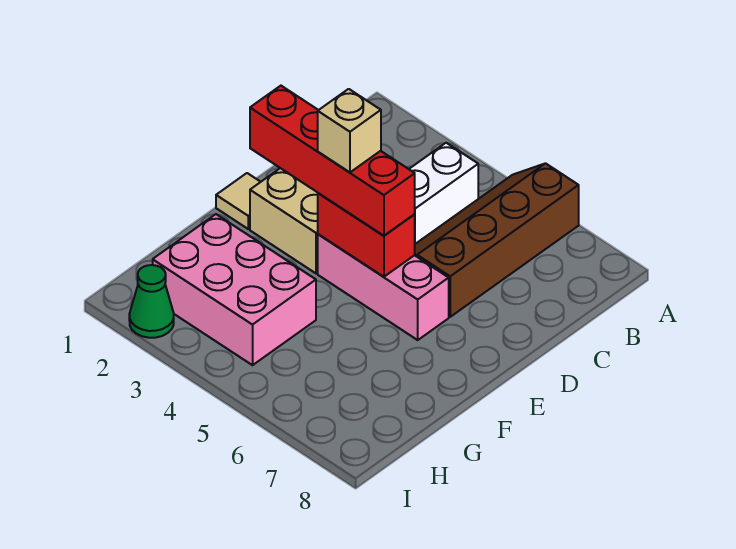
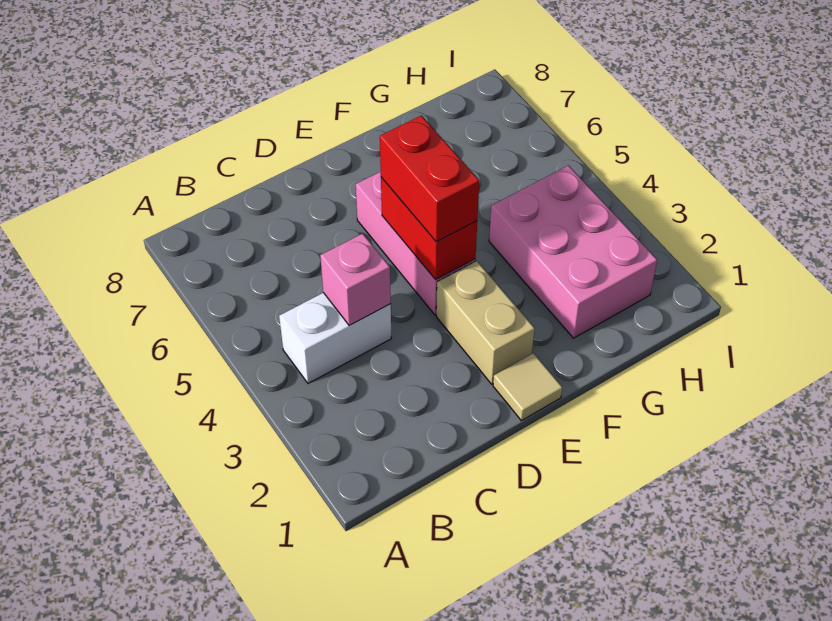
brown 2x4 slope [415,163,579,317] -> none
none -> pink 1x1 brick [320,234,391,326]
red 1x4 brick [250,86,415,236] -> red 1x2 brick [380,116,479,242]
tan 1x1 brick [318,89,381,172] -> none
green 1x1 cone [129,265,174,338] -> none

